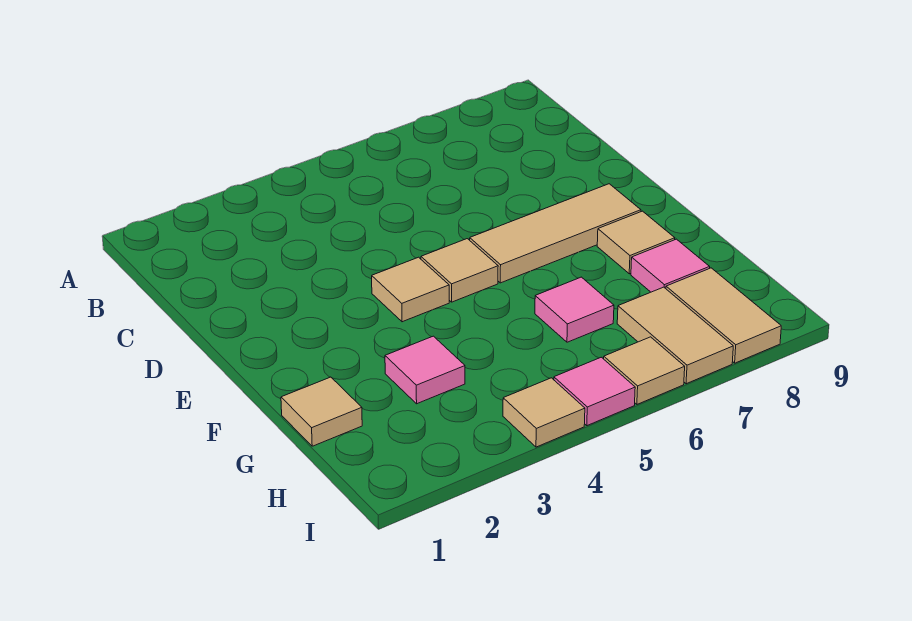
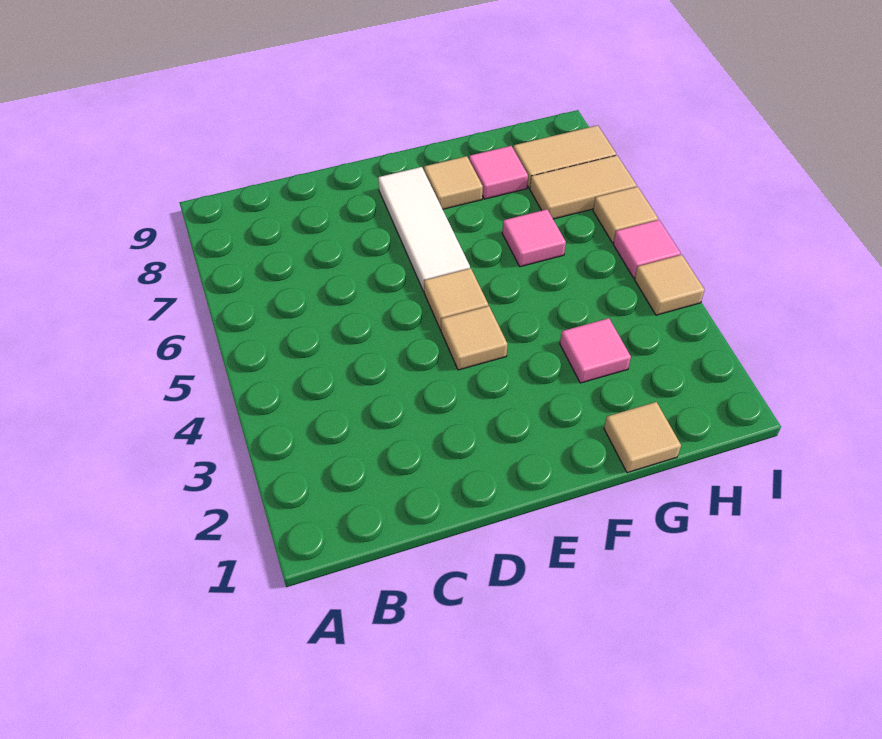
tan 1x3 tile [470,184,641,283] -> white 1x3 tile [378,167,470,291]

